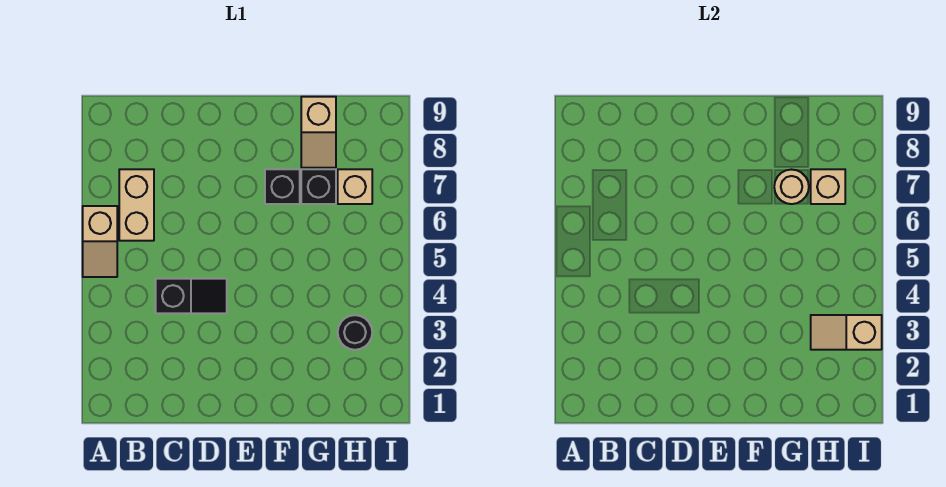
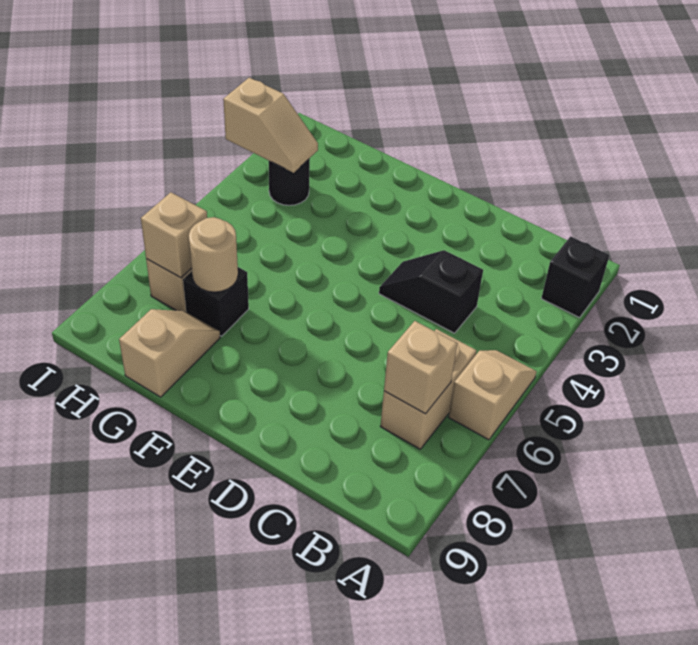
none -> tan 1x1 brick [384,321,457,414]
black 1x1 brick [265,169,300,204] -> black 1x1 brick moved to [541,237,609,318]

